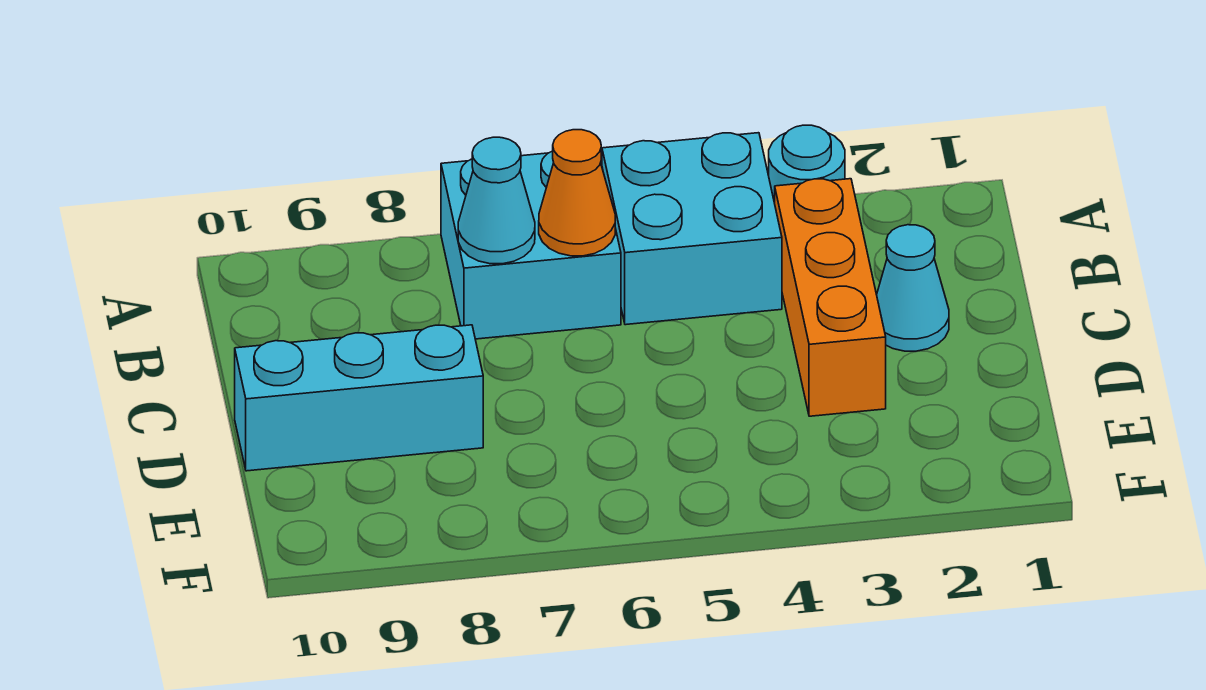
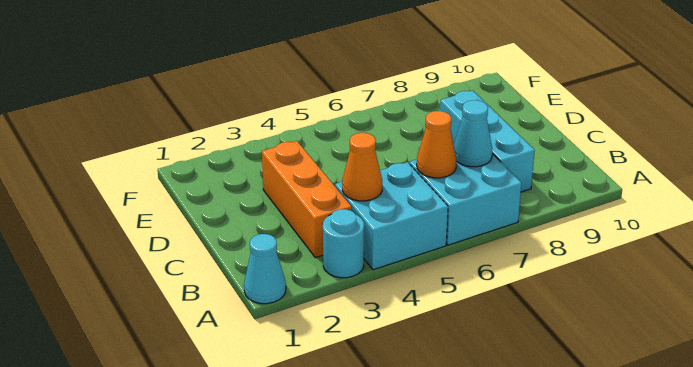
none -> orange 1x1 cone [342,133,382,201]
cyan 1x1 cone [877,225,949,351] -> cyan 1x1 cone moved to [244,234,286,304]
cyan 1x3 brick [235,325,483,471] -> cyan 1x3 brick turned to [440,91,535,192]

